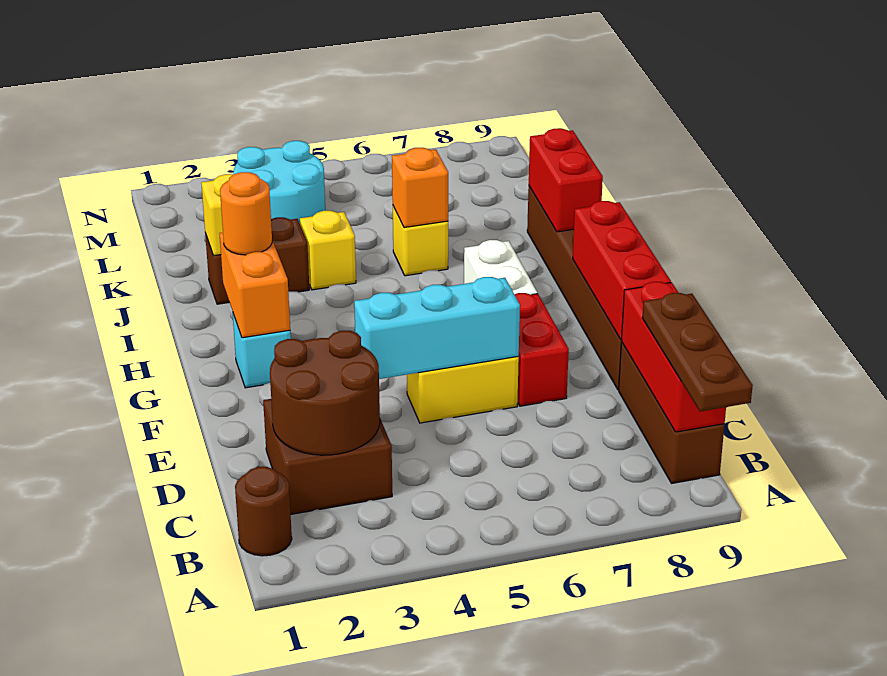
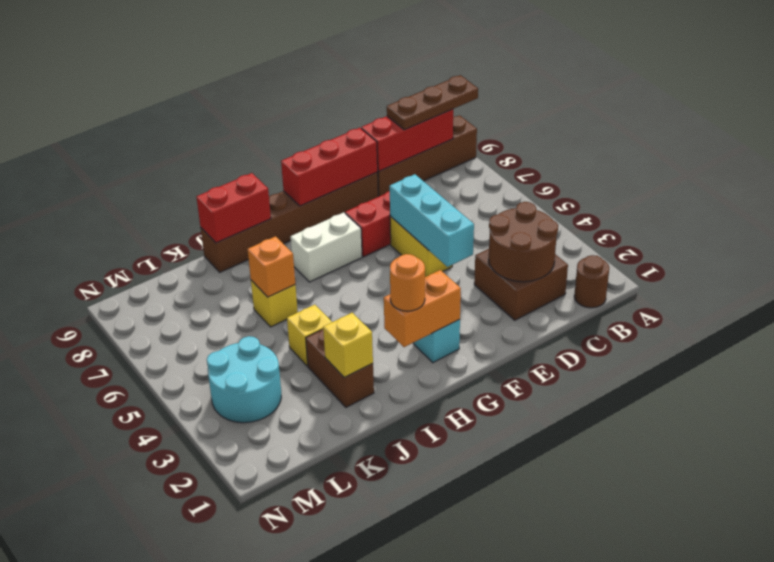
brown 1x3 brick [619,342,724,484] -> brown 1x4 brick [378,115,477,197]

